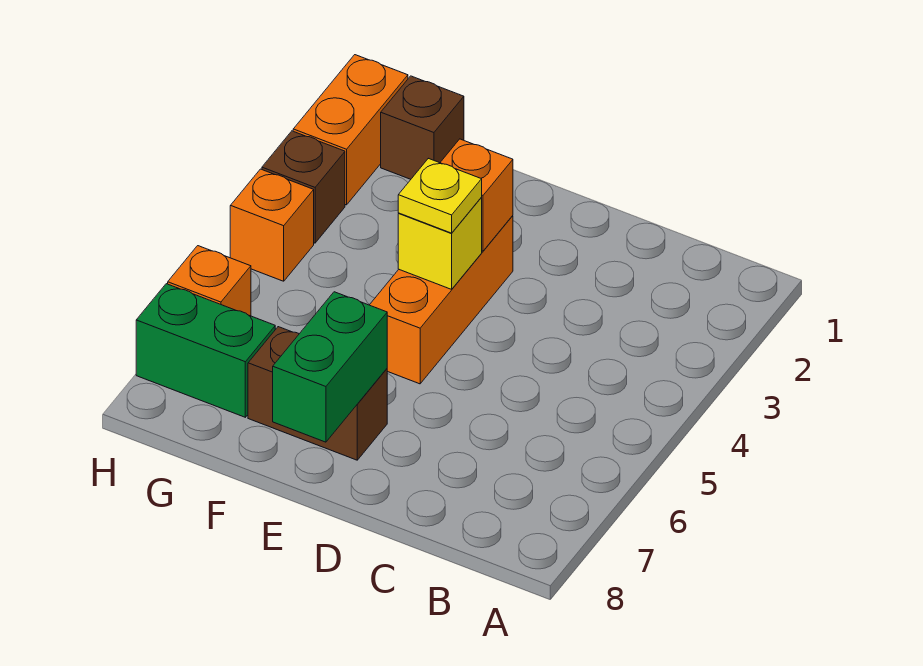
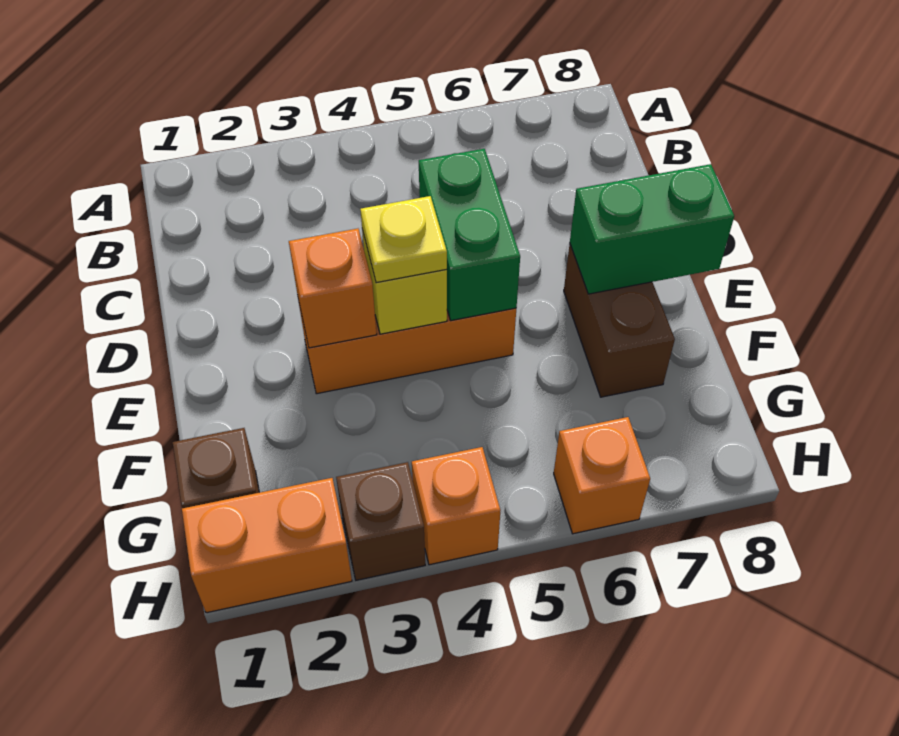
green 1x2 brick [136,284,275,417] -> green 1x2 brick moved to [419,149,520,321]

